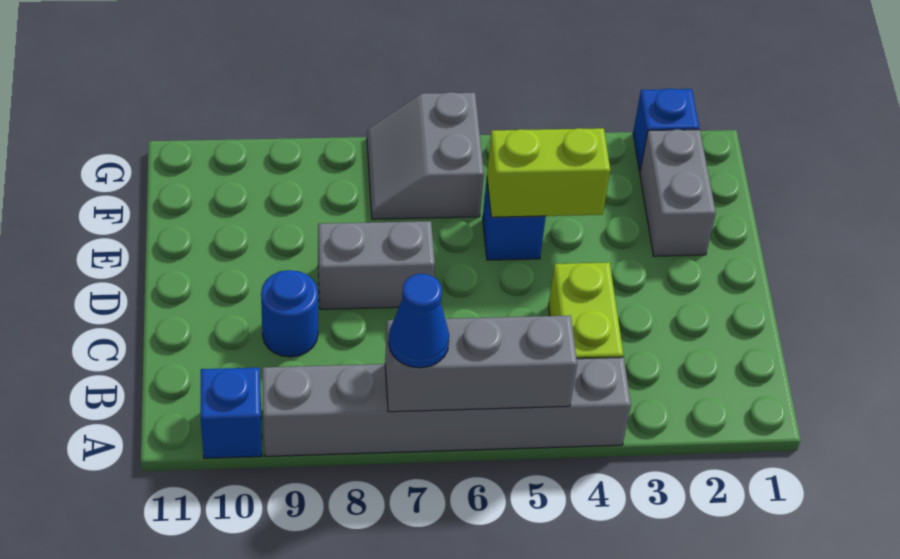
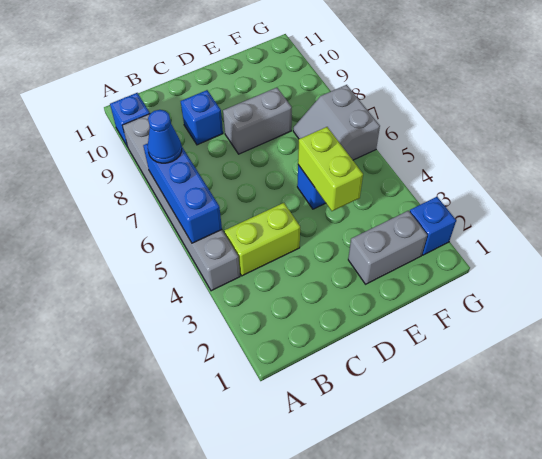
grey 1x3 brick [385,315,577,412] -> blue 1x3 brick [143,143,222,243]
blue 1x1 round brick [261,270,318,357] -> blue 1x1 brick [181,90,223,145]
grey 1x2 brick [318,221,435,309] -> grey 1x2 brick turned to [223,87,292,154]
grey 2x2 slope [367,92,484,219] -> grey 2x2 slope turned to [293,85,380,160]

